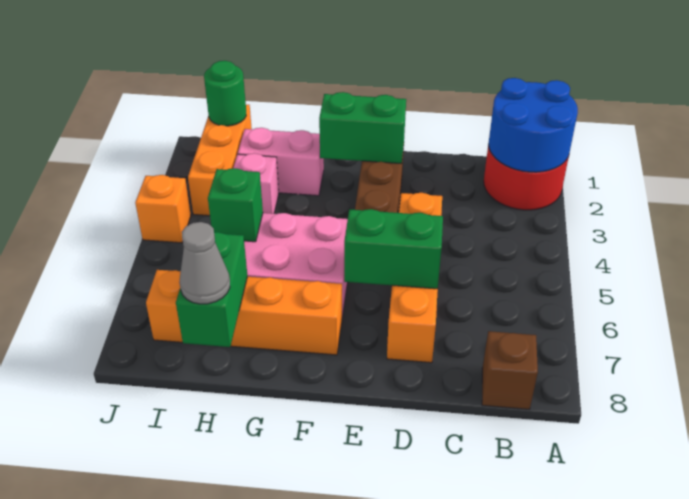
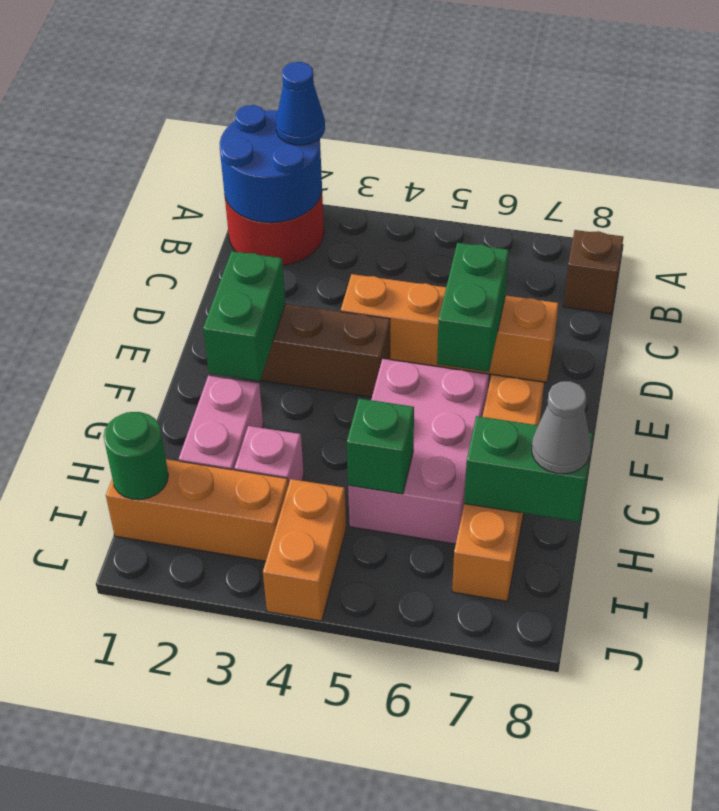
none -> blue 1x1 cone [276,62,325,145]
orange 1x1 brick [135,175,191,243] -> orange 1x2 brick [263,479,346,621]

